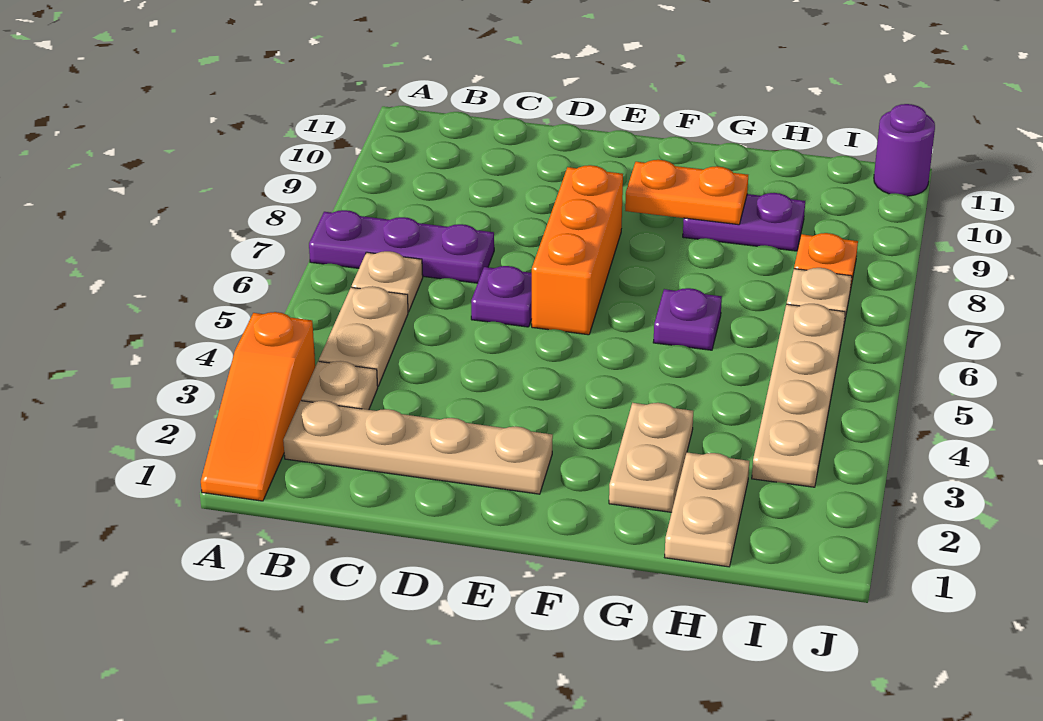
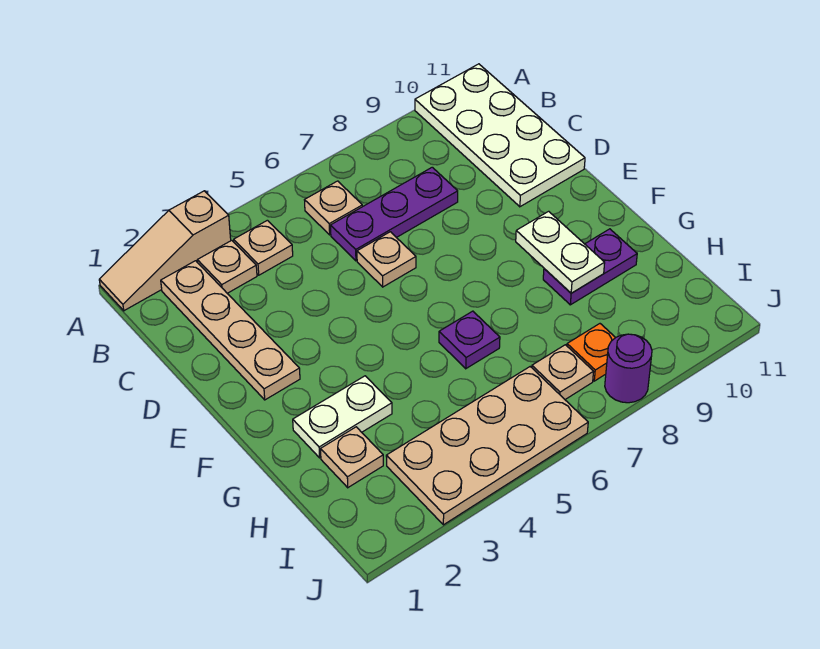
orange 1x3 slope [201,312,315,501] -> tan 1x3 slope [99,191,231,311]
purple 1x3 plate [309,210,494,283] -> purple 1x3 plate turned to [331,167,458,261]
none -> white 2x4 plate [415,64,585,207]
tan 1x2 plate [319,286,408,386] -> tan 1x1 plate [234,220,293,275]
purple 1x1 plate [471,266,532,327] -> tan 1x1 plate [357,232,416,287]
orange 1x3 brick [532,165,623,335] -> none
orange 1x2 plate [625,160,748,225] -> white 1x2 plate [516,211,605,293]
tan 1x2 plate [609,403,693,512] -> white 1x2 plate [293,376,392,458]
purple 1x2 plate [683,193,805,251] -> purple 1x2 plate turned to [543,229,637,305]
tan 1x2 plate [665,452,749,567] -> tan 1x1 plate [321,427,383,488]
tan 1x4 plate [752,304,845,487] -> tan 2x4 plate [386,367,588,525]
purple 1x1 round brick [874,104,935,196] -> purple 1x1 round brick moved to [605,334,652,403]

